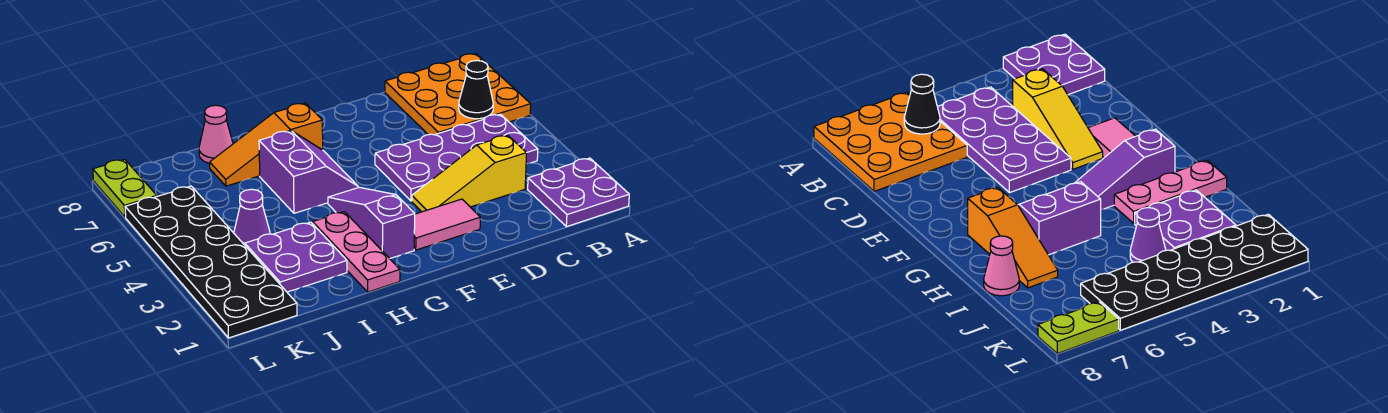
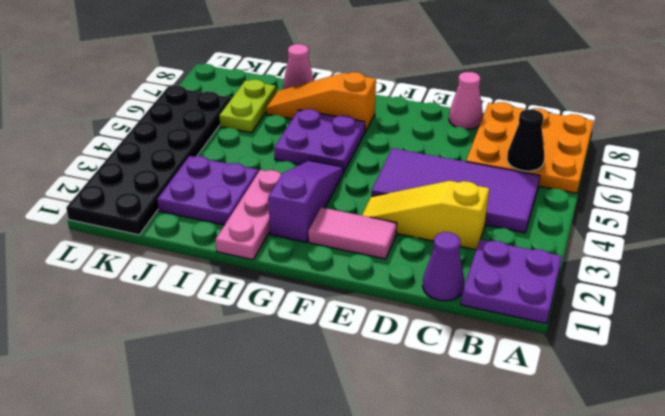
purple 2x4 plate [375,114,538,201] -> purple 2x4 tile [371,148,540,233]
none -> pink 1x1 cone [449,72,483,129]
purple 2x2 slope [259,131,358,213] -> purple 2x2 plate [274,109,365,172]
purple 1x1 cone [234,189,270,245] -> purple 1x1 cone moved to [423,232,464,301]
lime 1x2 plate [93,159,157,217] -> lime 1x2 plate moved to [219,80,276,133]

